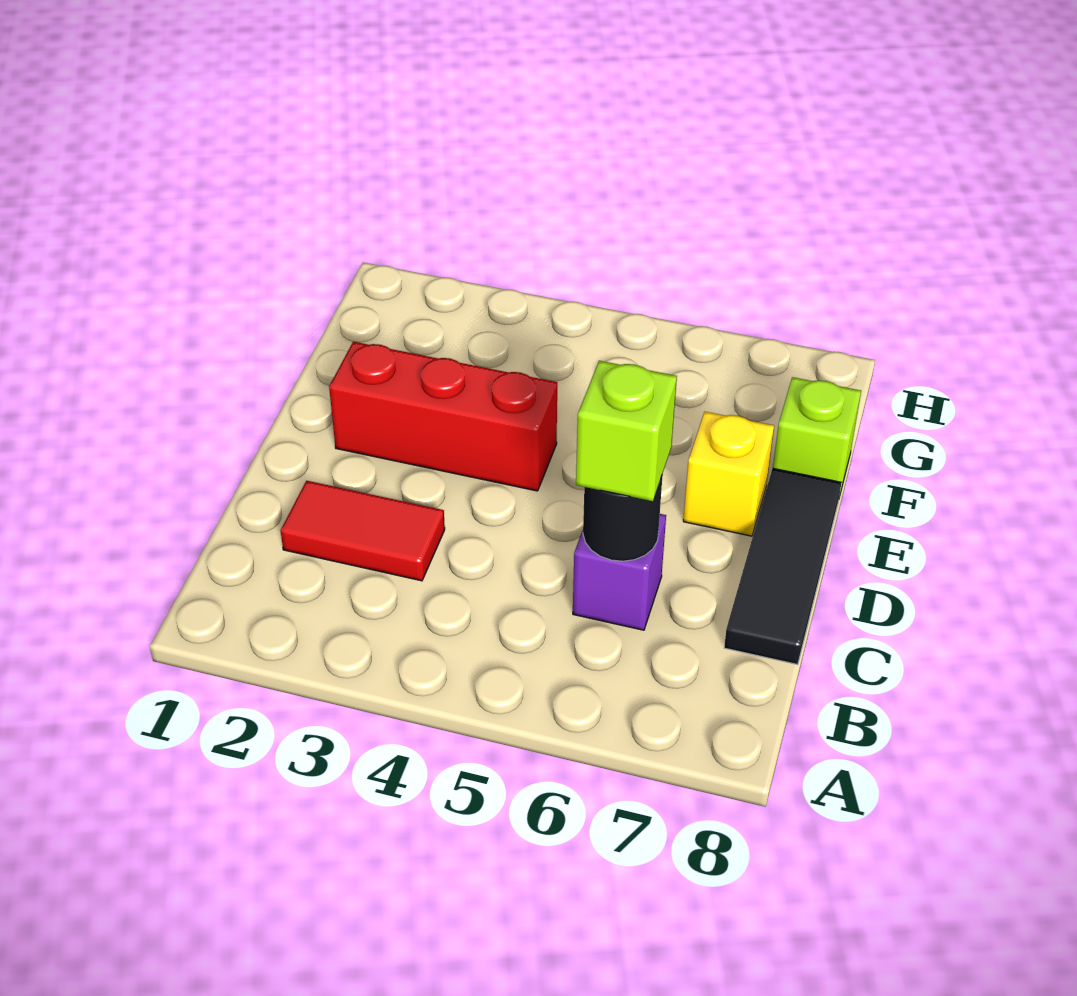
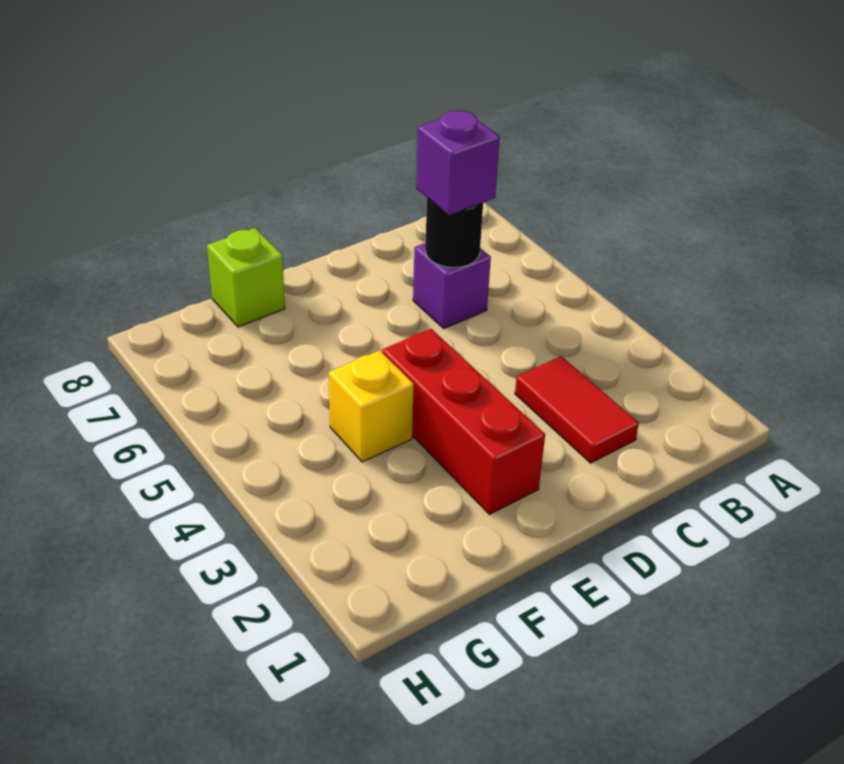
lime 1x1 brick [576,361,677,501] -> purple 1x1 brick [416,111,500,215]
black 1x3 tile [724,468,842,665] -> none
yellow 1x1 brick [683,412,774,536] -> yellow 1x1 brick moved to [329,350,414,462]

